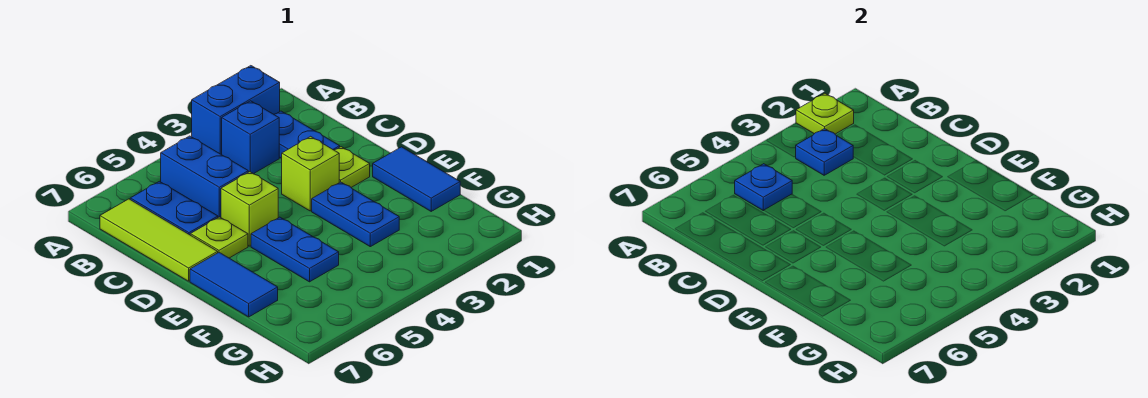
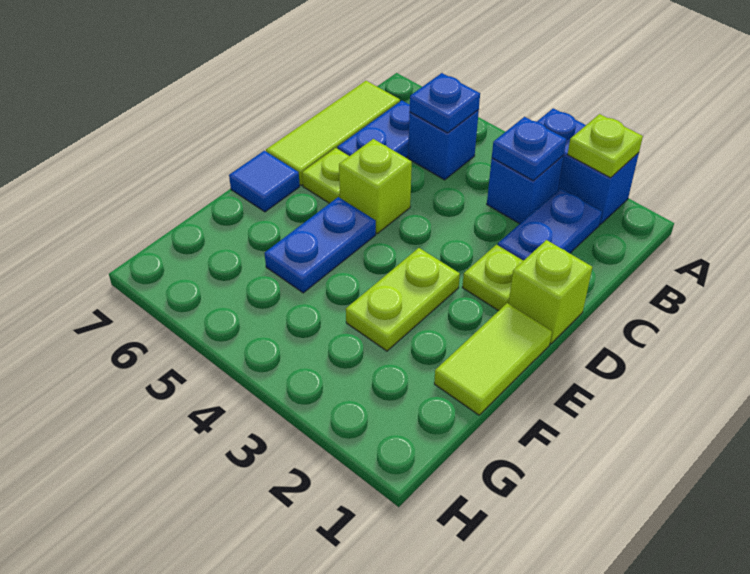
blue 1x2 brick [161,136,248,217] -> blue 1x1 brick [408,110,479,180]
lime 1x1 brick [282,136,339,211] -> lime 1x1 brick moved to [509,240,592,344]
blue 1x2 tile [373,147,460,211] -> lime 1x2 tile [434,303,552,415]
blue 1x2 plate [312,182,399,247] -> lime 1x2 plate [346,248,460,351]
blue 1x2 tile [190,252,278,317] -> blue 1x1 tile [229,151,300,212]

